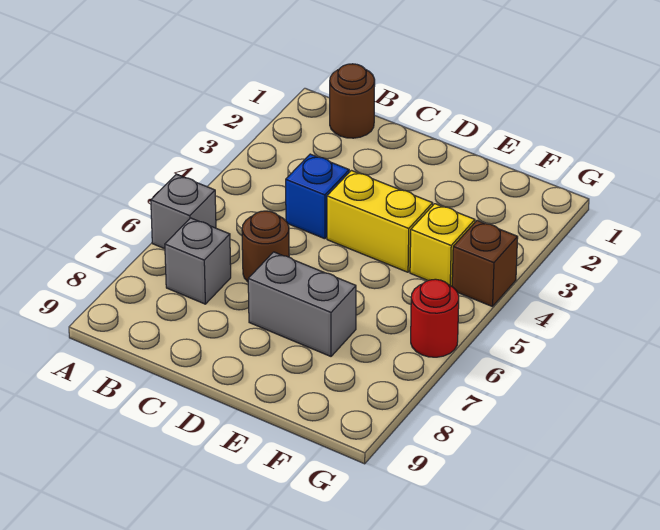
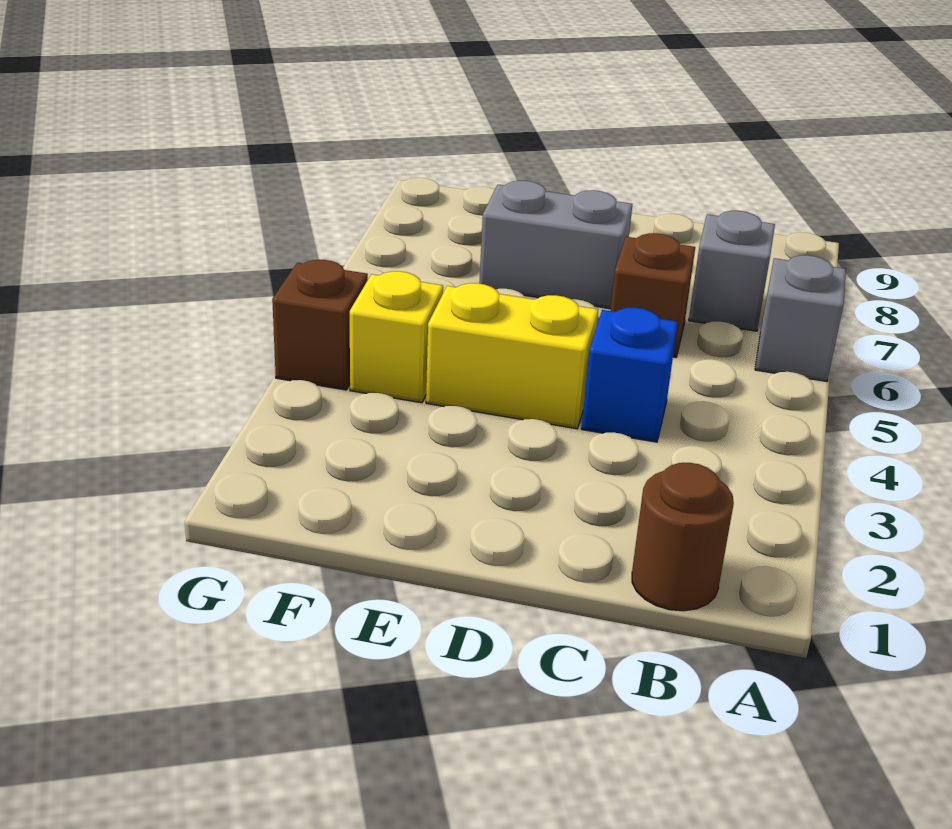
brown 1x1 round brick [242,211,289,282] -> brown 1x1 brick [610,233,695,358]
red 1x1 round brick [411,279,459,357] -> none

